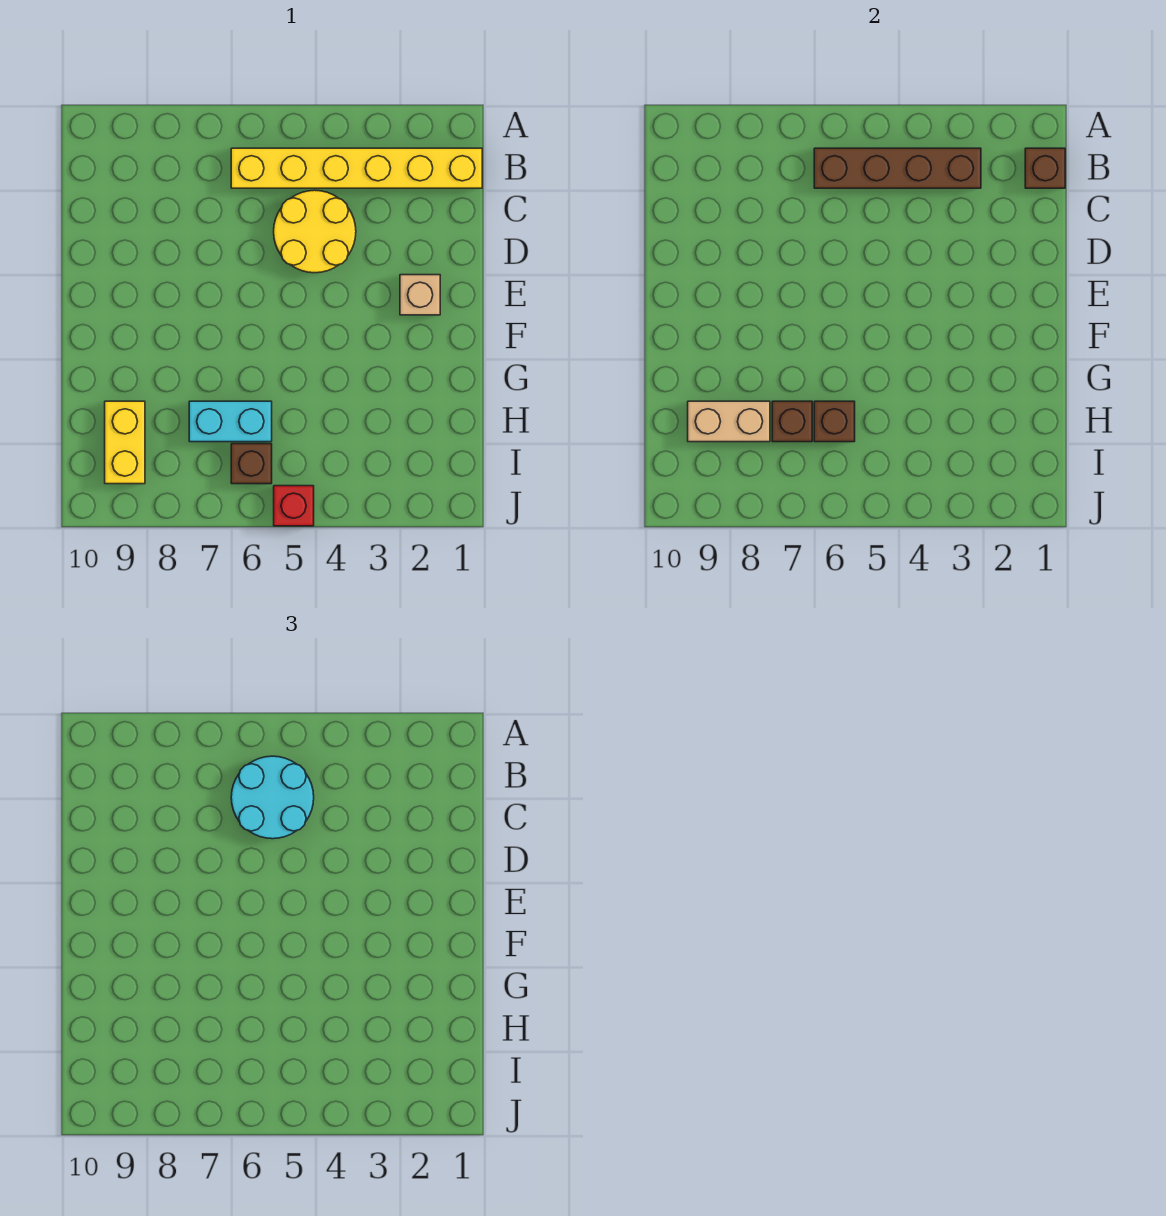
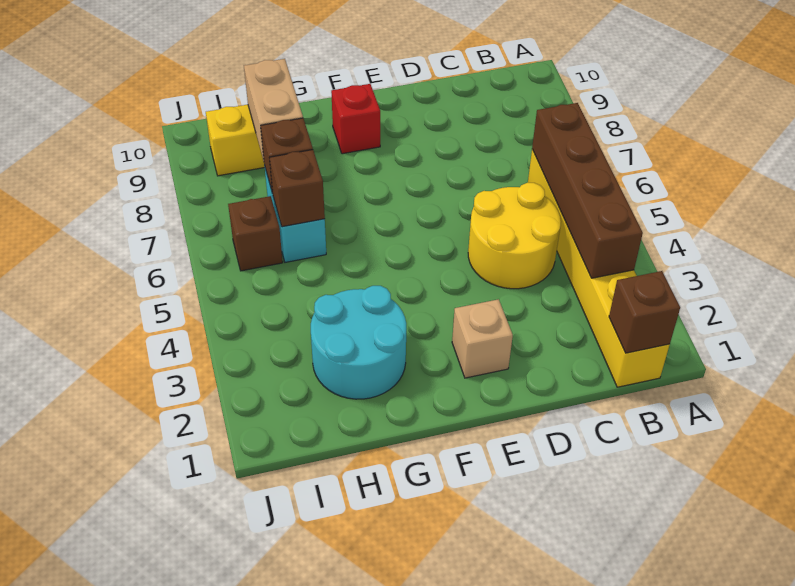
cyan 2x2 round brick [231,756,314,839] -> cyan 2x2 round brick moved to [311,286,406,399]
red 1x1 brick [274,486,314,526] -> red 1x1 brick moved to [331,84,380,154]

